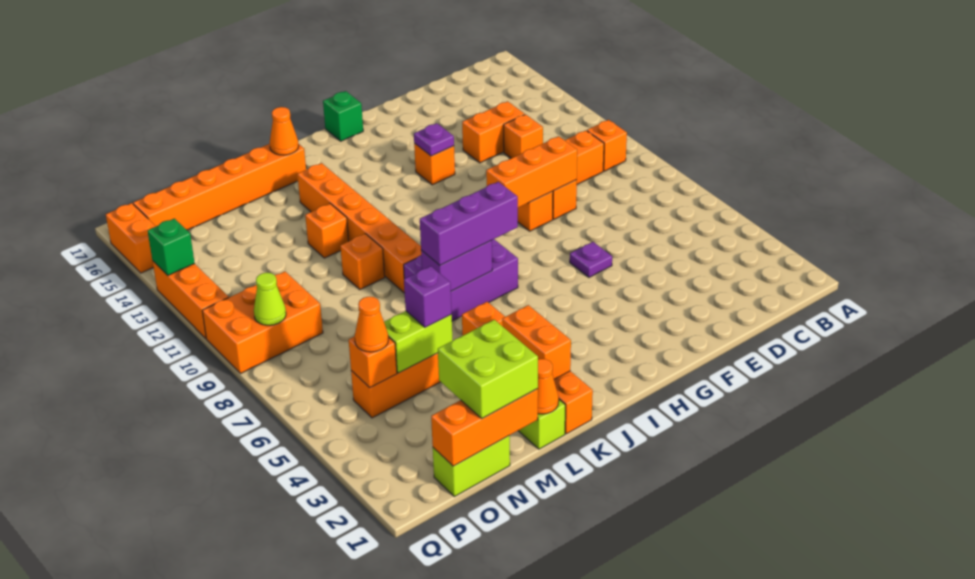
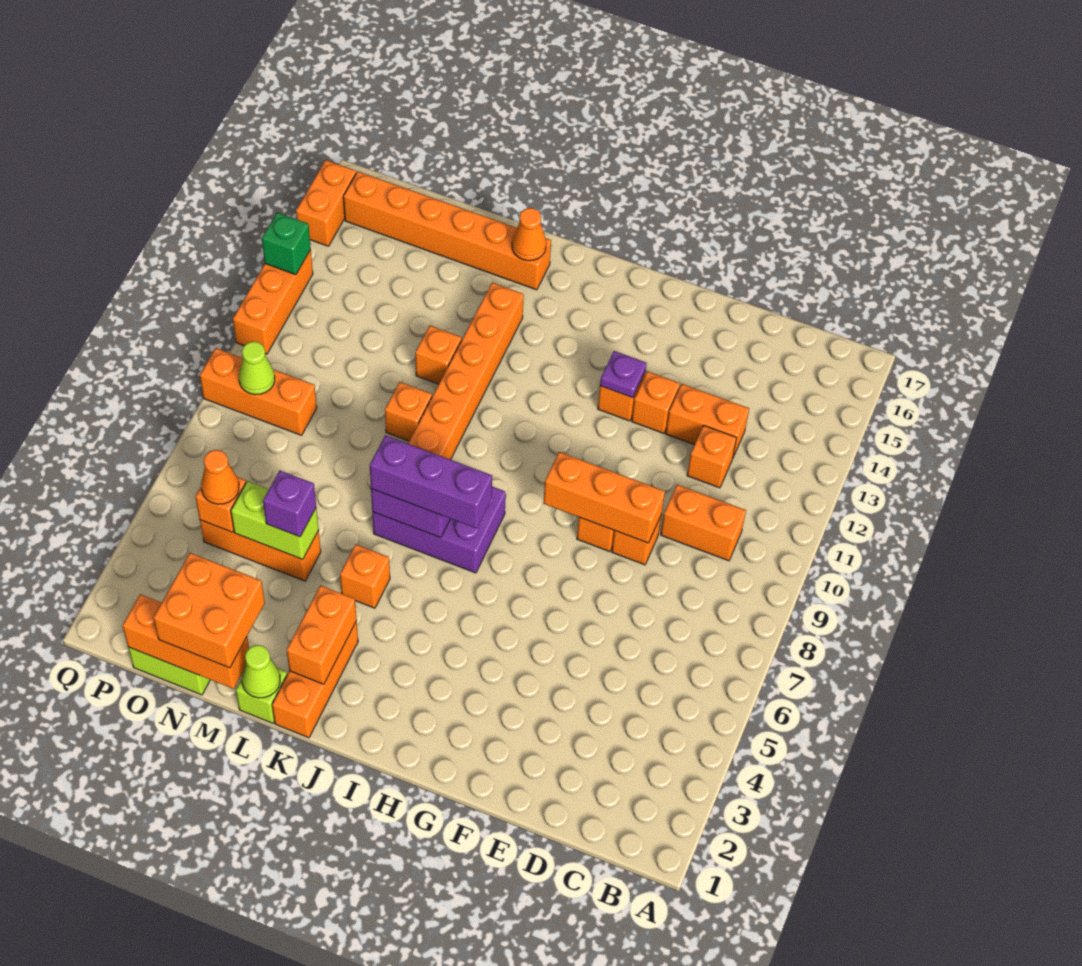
orange 1x1 brick [587,120,627,171] -> orange 1x1 brick moved to [632,371,680,433]
purple 1x1 plate [570,242,612,277] -> none
green 1x1 brick [323,91,363,141] -> none
orange 1x1 cone [538,359,559,414] -> lime 1x1 cone [242,645,280,698]
lime 2x2 brick [438,320,538,418] -> orange 2x2 brick [154,553,265,668]
orange 2x3 brick [202,272,323,374] -> orange 1x3 brick [200,348,317,435]

